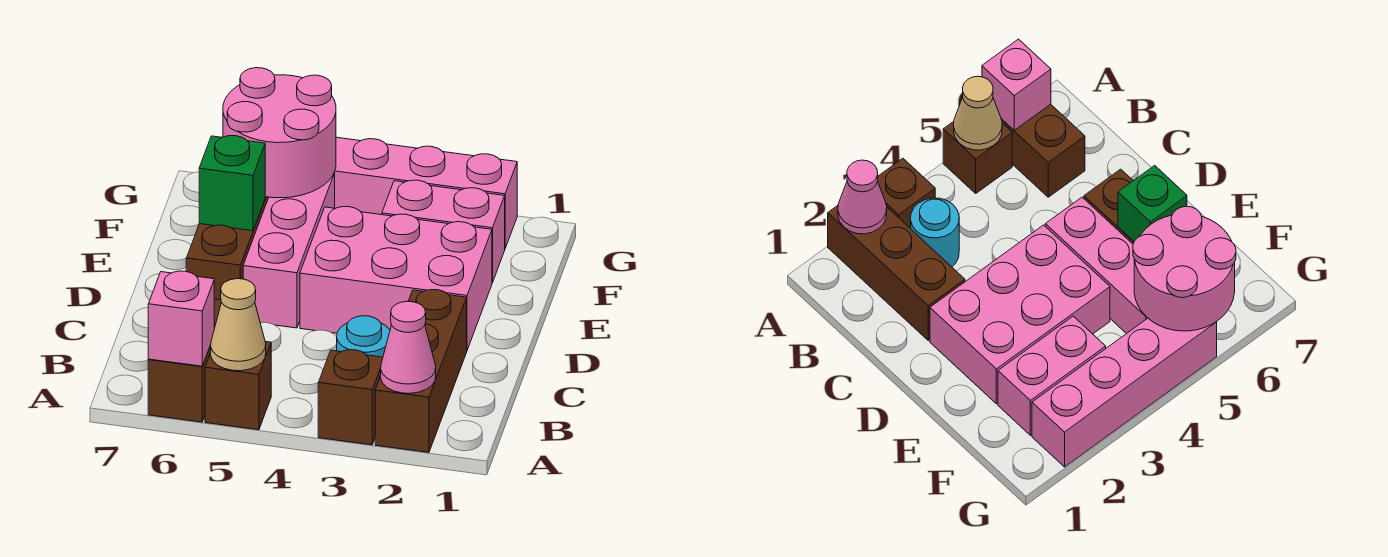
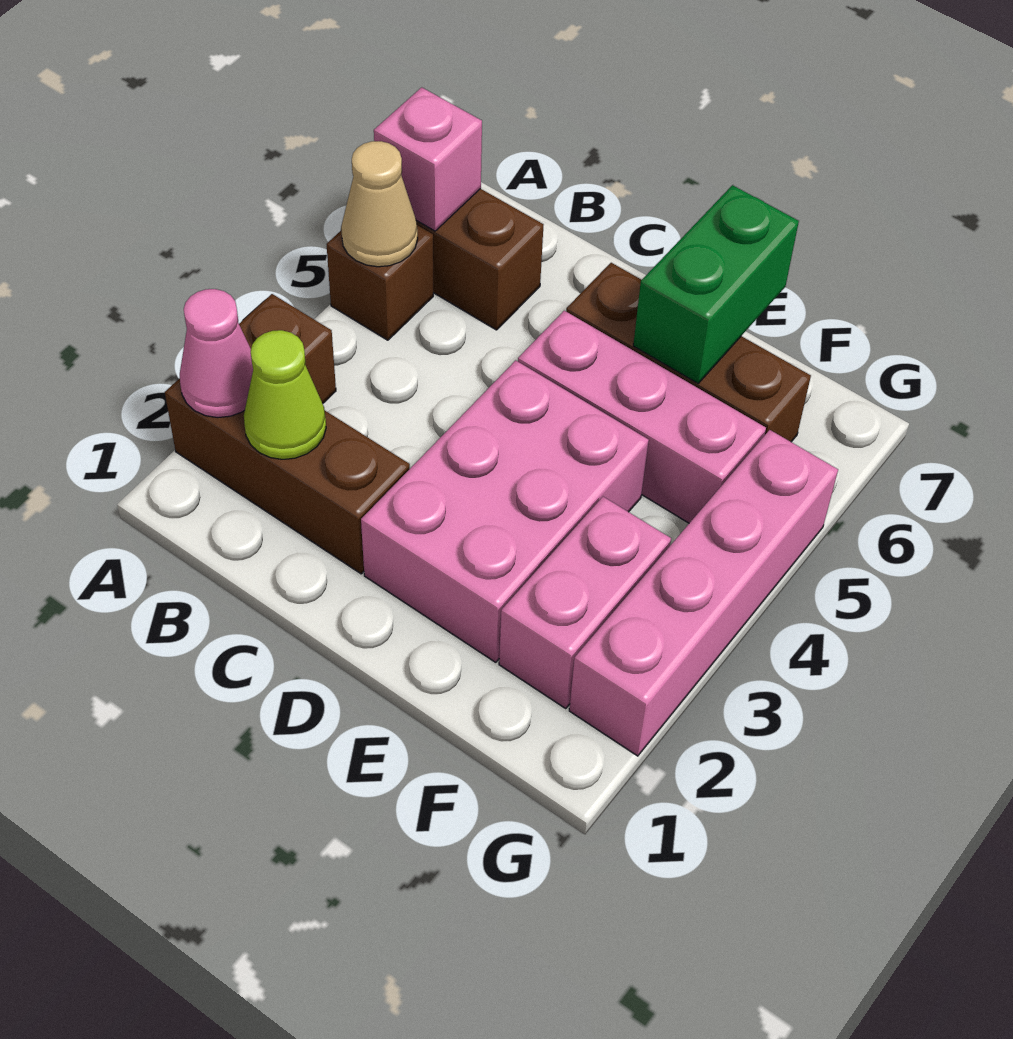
none -> lime 1x1 cone [244,330,326,459]
cyan 1x1 round brick [337,316,390,357] -> none
green 1x1 brick [199,136,265,231] -> green 1x2 brick [633,185,799,383]
pink 2x2 round brick [223,68,336,198] -> none

